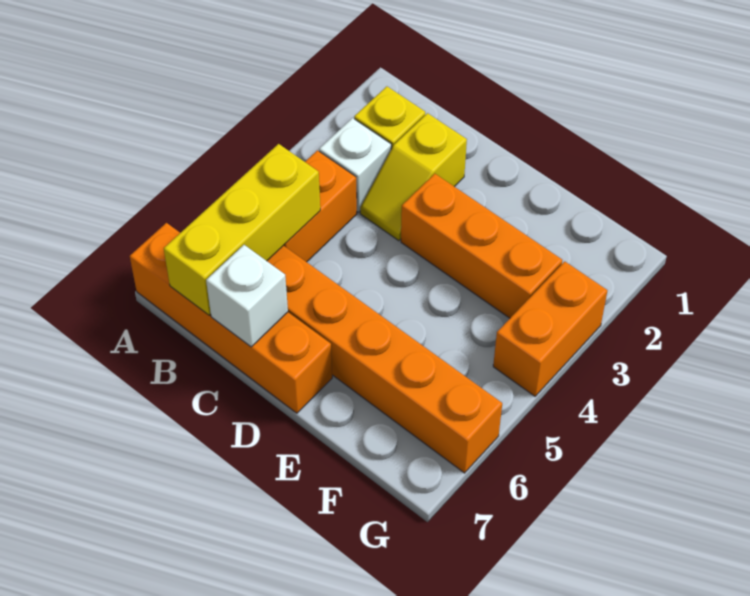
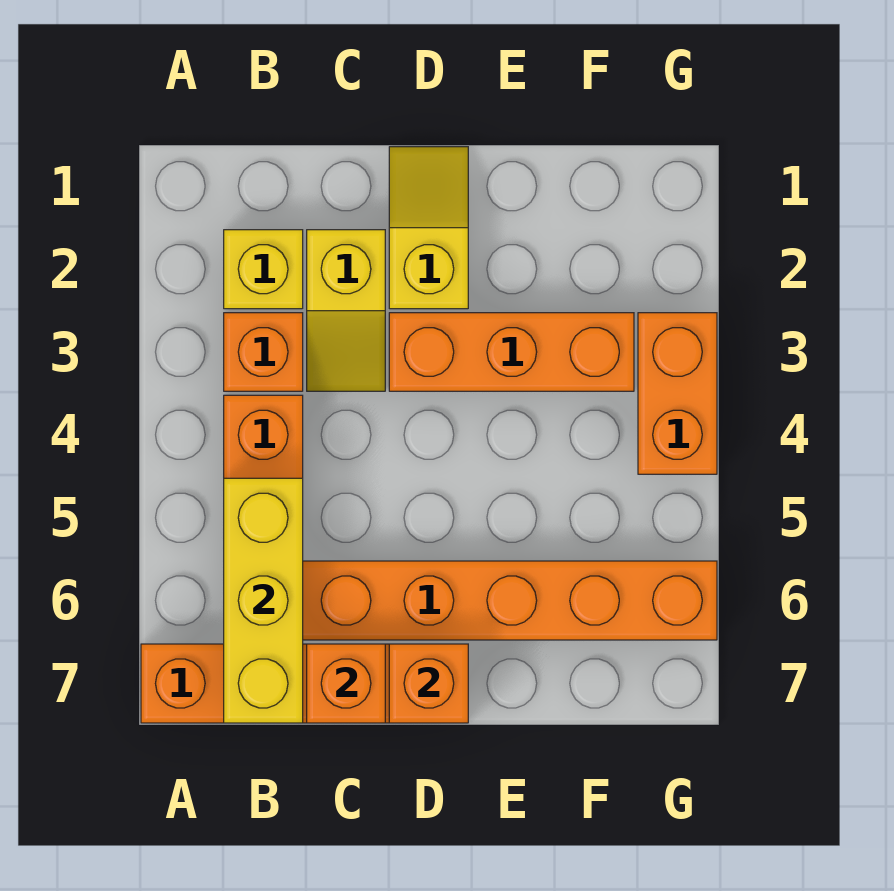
white 1x1 brick [319,118,391,212] -> orange 1x1 brick [224,313,303,391]
white 1x1 brick [206,245,288,347] -> orange 1x1 brick [307,644,385,723]
none -> yellow 1x2 slope [389,147,468,309]
none -> orange 1x1 brick [389,644,468,723]

